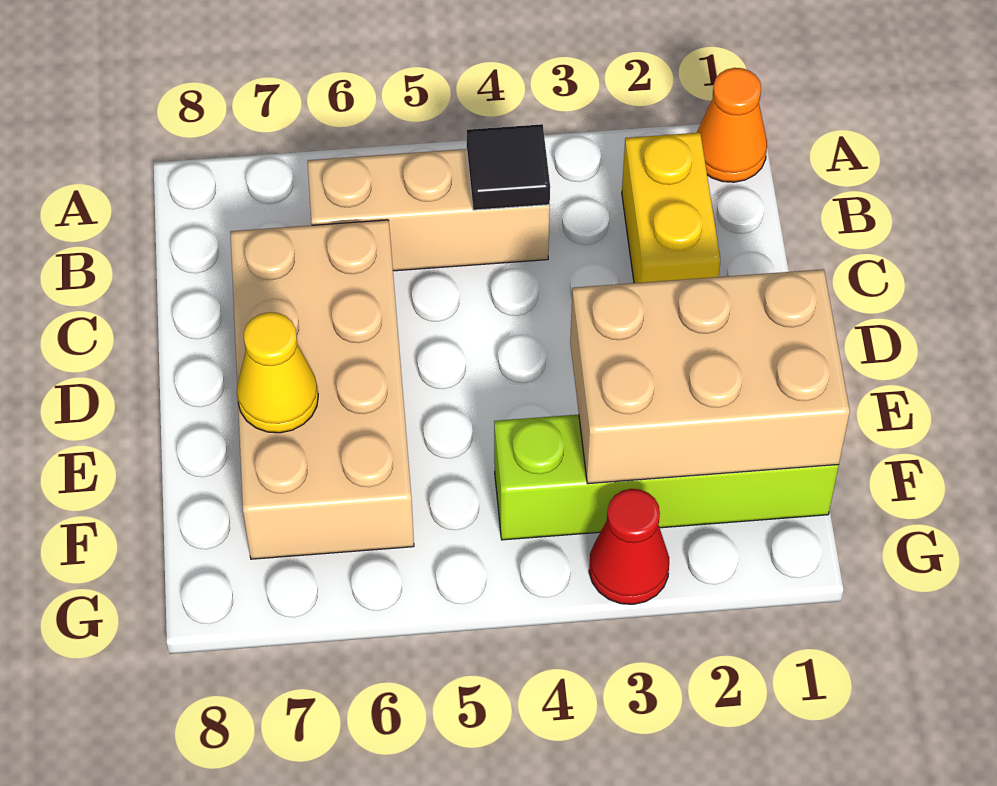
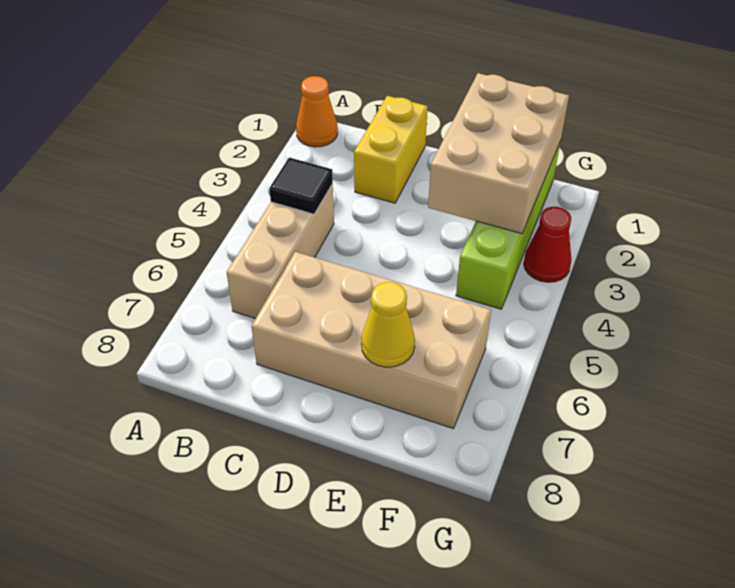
yellow 1x2 brick [622,133,720,283] -> yellow 1x2 brick turned to [354,96,428,203]

